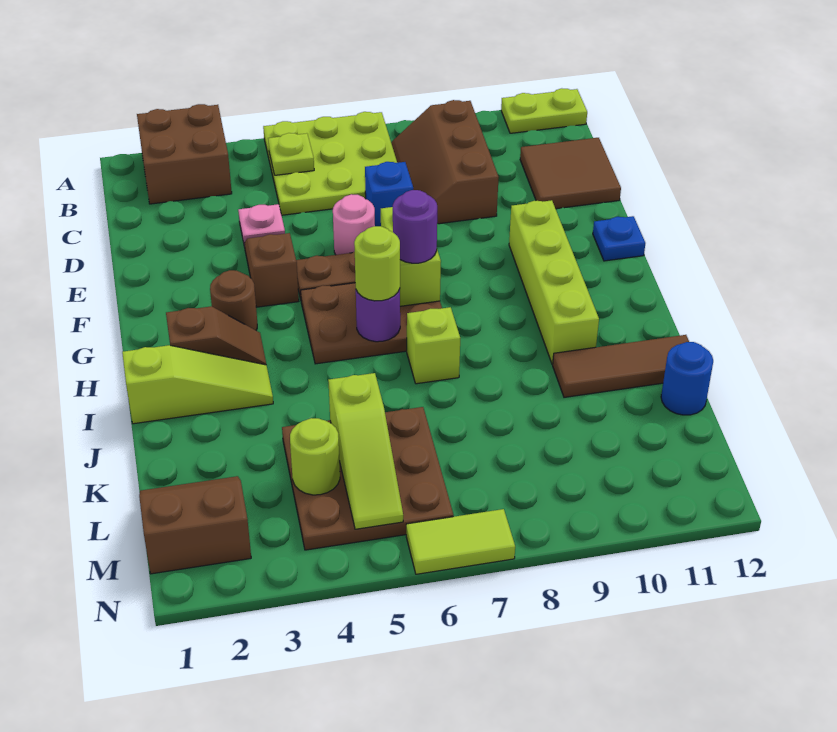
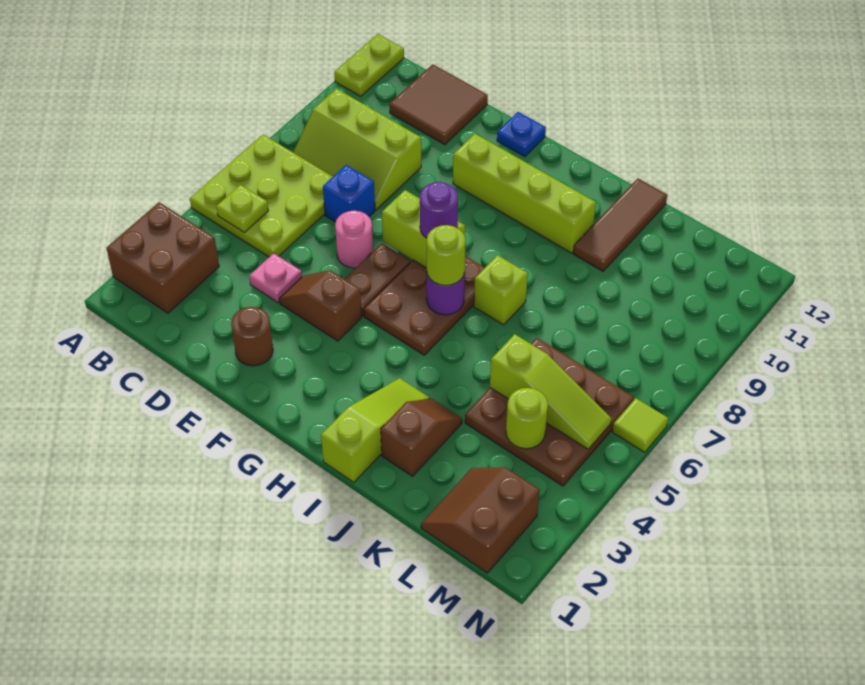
brown 2x3 slope [391,100,499,224] -> lime 2x3 slope [293,89,421,210]
brown 1x1 round brick [210,270,257,330] -> brown 1x1 round brick moved to [231,307,273,366]
brown 1x2 slope [166,306,266,365] -> brown 1x2 slope moved to [381,399,462,476]
blue 1x1 round brick [661,342,713,415] -> none
lime 1x2 tile [406,509,515,574] -> lime 1x1 tile [612,398,668,452]

